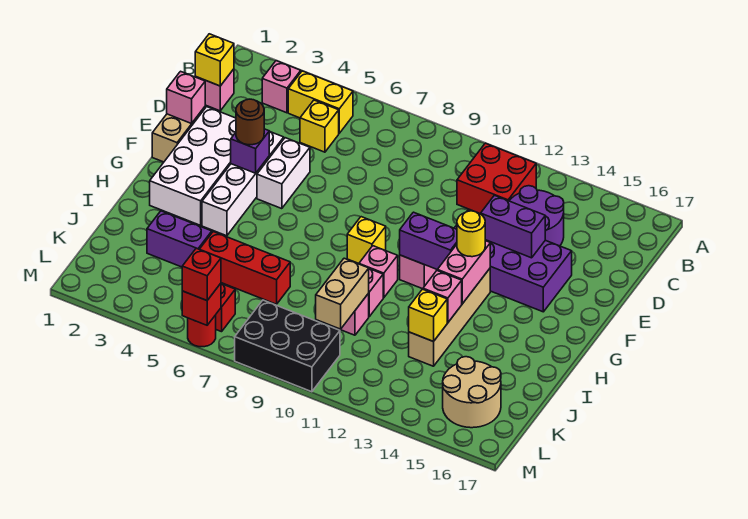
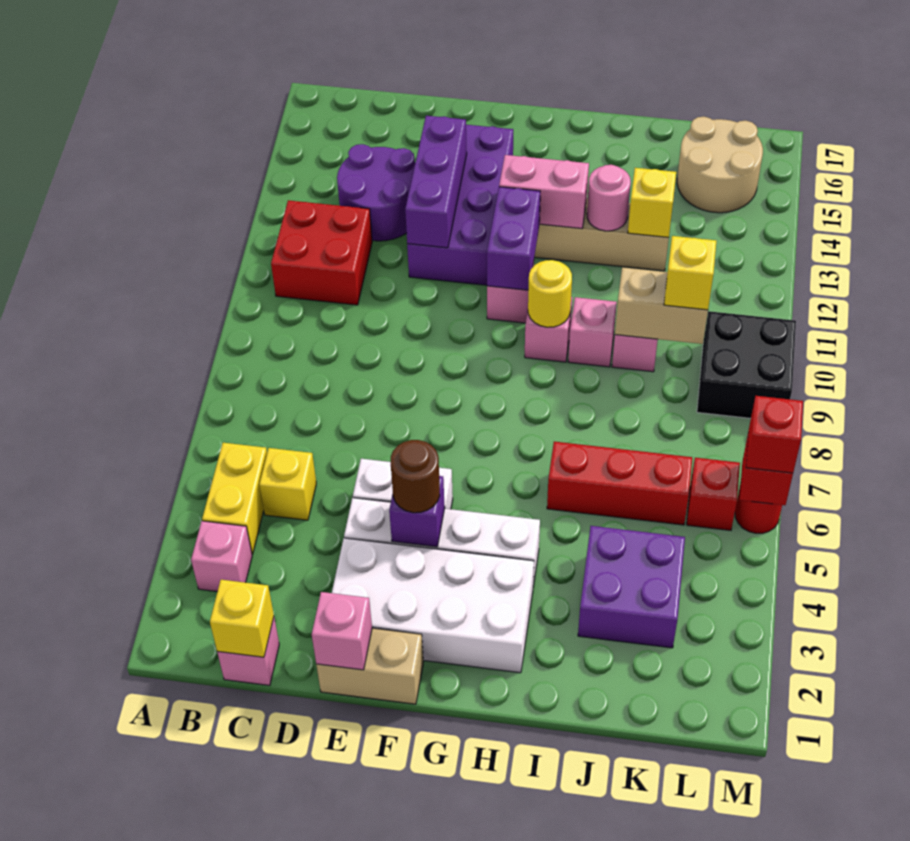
purple 1x2 brick [481,195,545,258] -> purple 1x3 brick [405,116,467,248]
yellow 1x1 brick [347,217,386,263] -> yellow 1x1 brick moved to [664,236,716,310]
yellow 1x1 round brick [457,211,485,257] -> yellow 1x1 round brick moved to [528,260,572,327]
pink 1x1 brick [423,271,462,323] -> pink 1x1 round brick [587,165,631,231]
purple 1x2 brick [147,211,212,267] -> purple 2x2 brick [578,526,685,648]
red 1x3 brick [200,232,290,304] -> red 1x3 brick turned to [547,442,692,525]
black 2x3 brick [235,300,340,392] -> black 2x2 brick [697,311,796,418]

